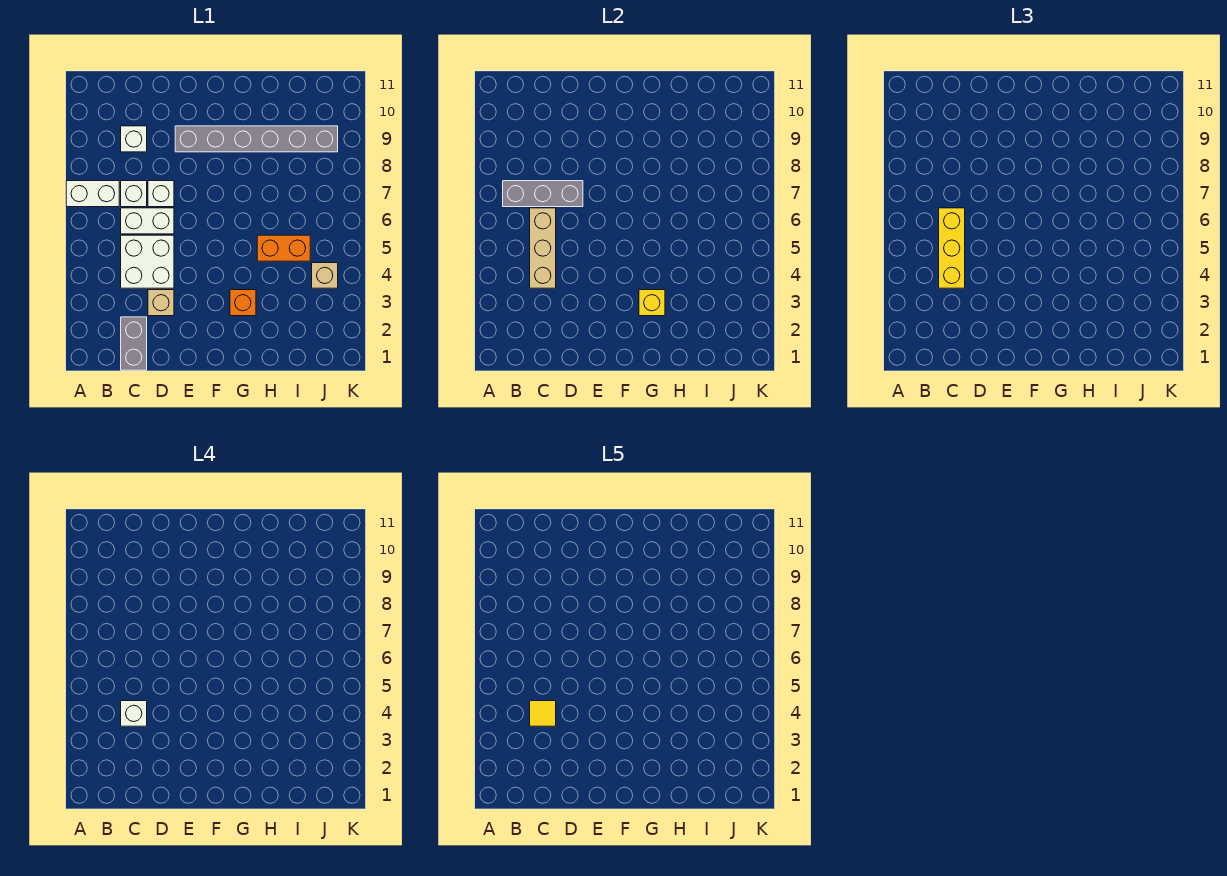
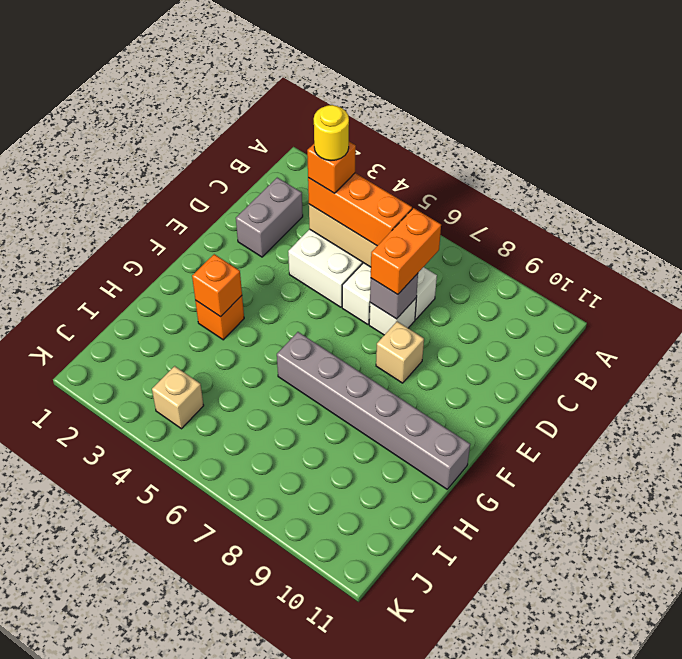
white 1x2 brick [66,181,119,207] -> none
grey 1x3 brick [503,181,583,207] -> grey 1x1 brick [370,274,418,319]
grey 1x2 brick [121,317,147,370] -> grey 1x2 brick turned to [236,178,303,257]
yellow 1x3 brick [939,208,965,288] -> orange 1x3 brick [308,173,412,246]
white 1x1 brick [121,701,147,726] -> orange 1x1 brick [307,142,356,193]
yellow 1x1 tile [530,701,556,726] -> yellow 1x1 round brick [314,105,349,161]
white 1x1 brick [121,126,147,152] -> none
tan 1x1 brick [148,290,174,316] -> tan 1x1 brick moved to [376,322,424,383]
grey 1x6 brick [175,126,338,152] -> grey 1x6 brick turned to [277,332,470,489]
yellow 1x1 brick [639,290,665,316] -> orange 1x1 brick [192,254,242,317]
orange 1x2 brick [257,235,310,261] -> orange 1x2 brick moved to [371,208,441,295]

